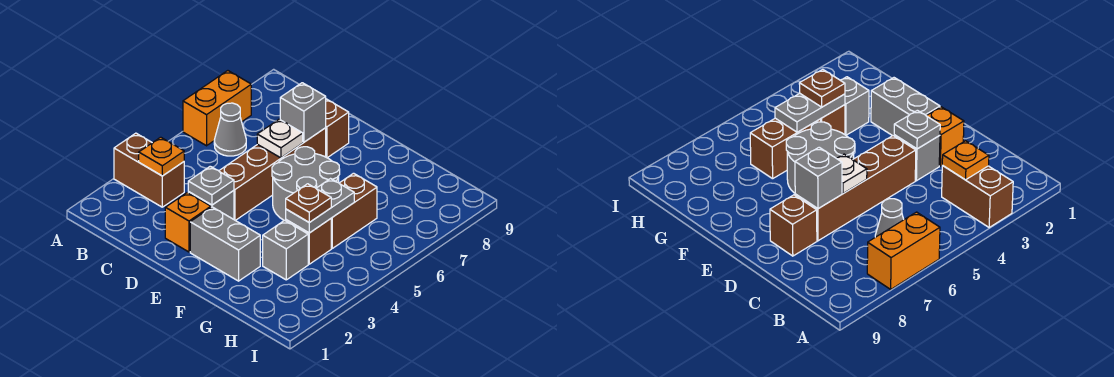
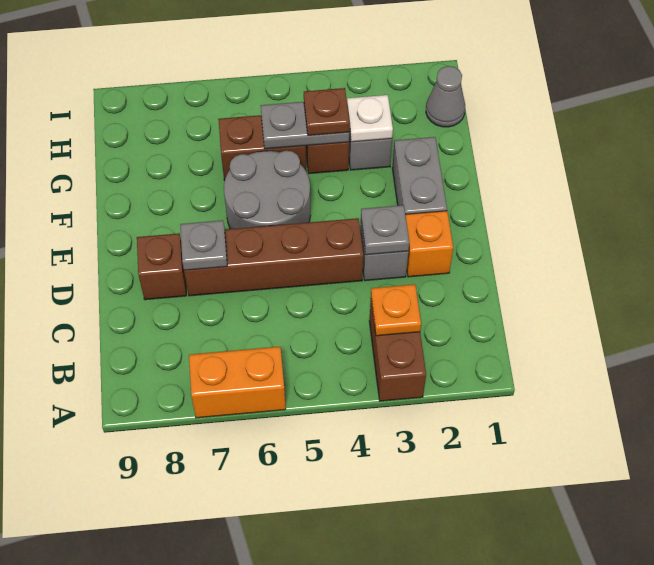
grey 1x1 cone [214,103,246,156] -> grey 1x1 cone moved to [426,66,465,127]
white 1x1 plate [257,119,303,158] -> white 1x1 plate moved to [347,95,393,142]
grey 1x1 brick [280,83,326,142] -> grey 1x1 plate [180,220,227,270]

